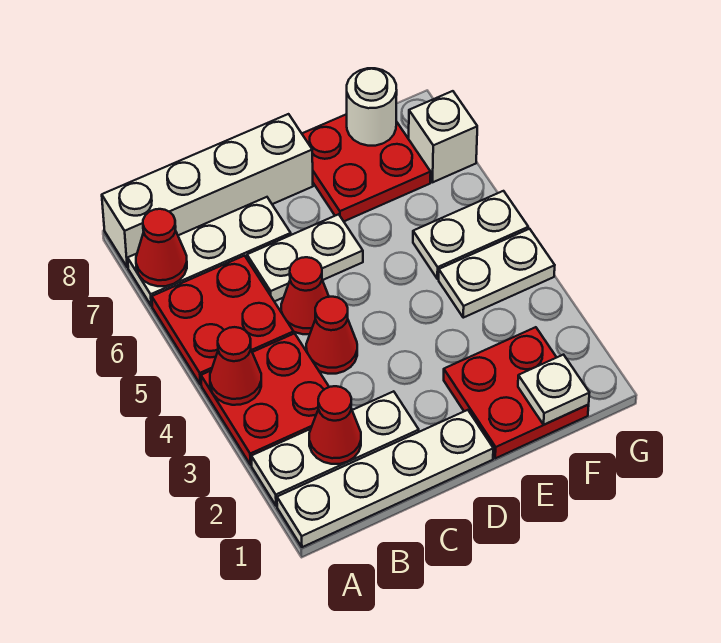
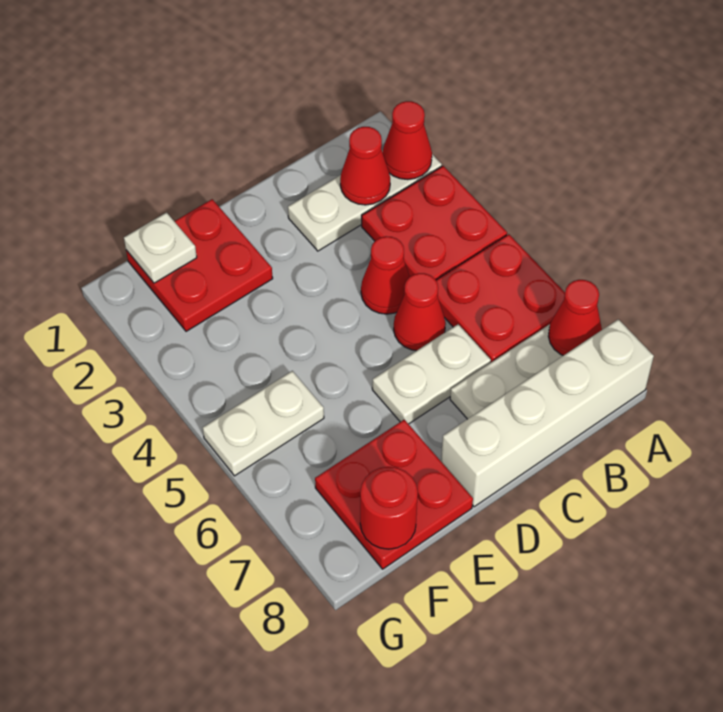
white 1x4 plate [277,410,493,547] -> none
red 1x1 cone [210,327,261,405] -> red 1x1 cone moved to [383,101,432,180]
white 1x2 plate [439,229,555,318] -> none
white 1x1 round brick [347,68,397,146] -> red 1x1 round brick [360,467,418,549]
white 1x1 brick [409,91,477,182] -> none

